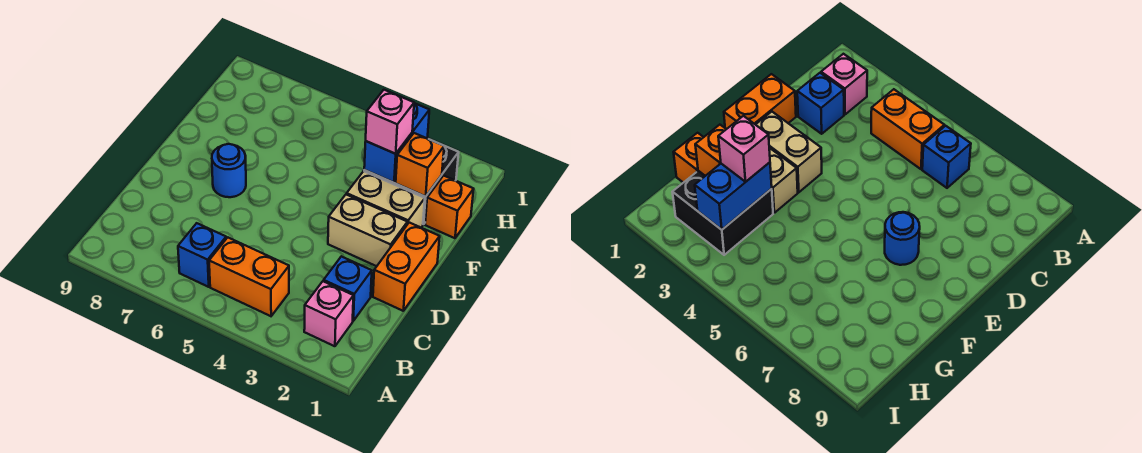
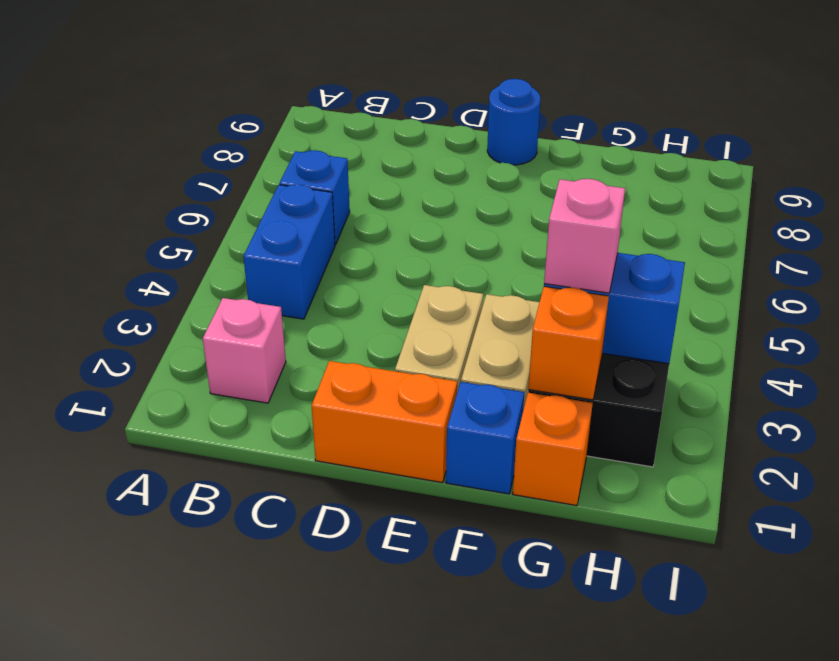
orange 1x2 brick [209,238,289,316] -> blue 1x2 brick [243,184,335,319]
blue 1x1 brick [324,256,372,321] -> blue 1x1 brick moved to [446,382,524,494]
blue 1x1 round brick [212,144,246,197] -> blue 1x1 round brick moved to [487,79,540,165]

